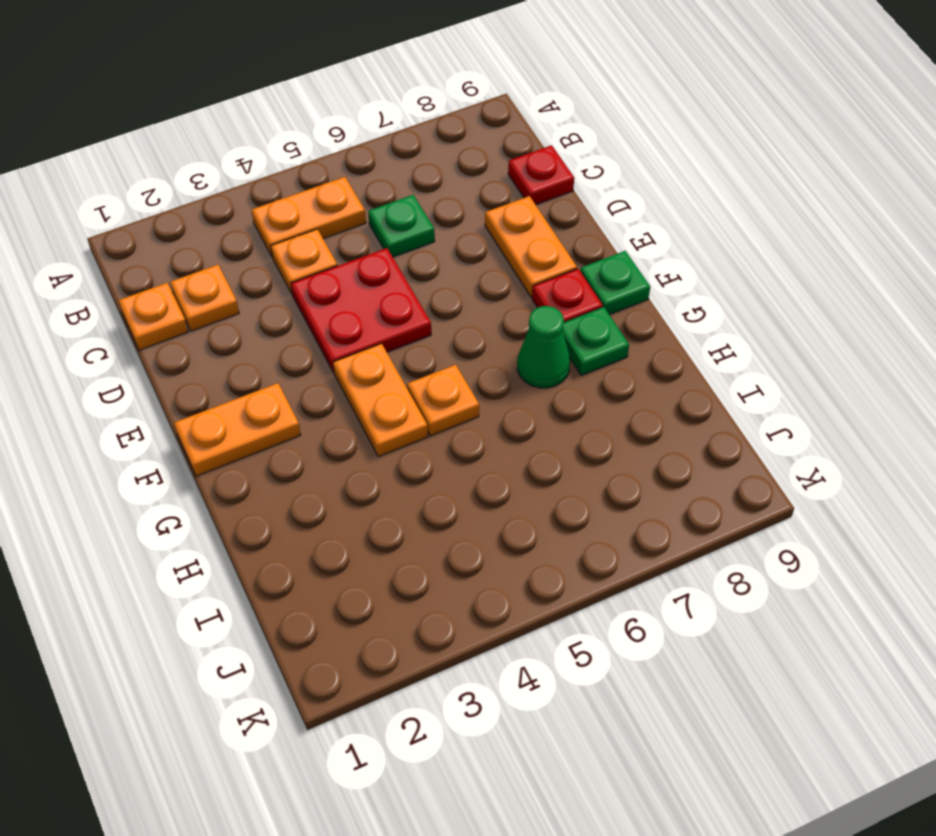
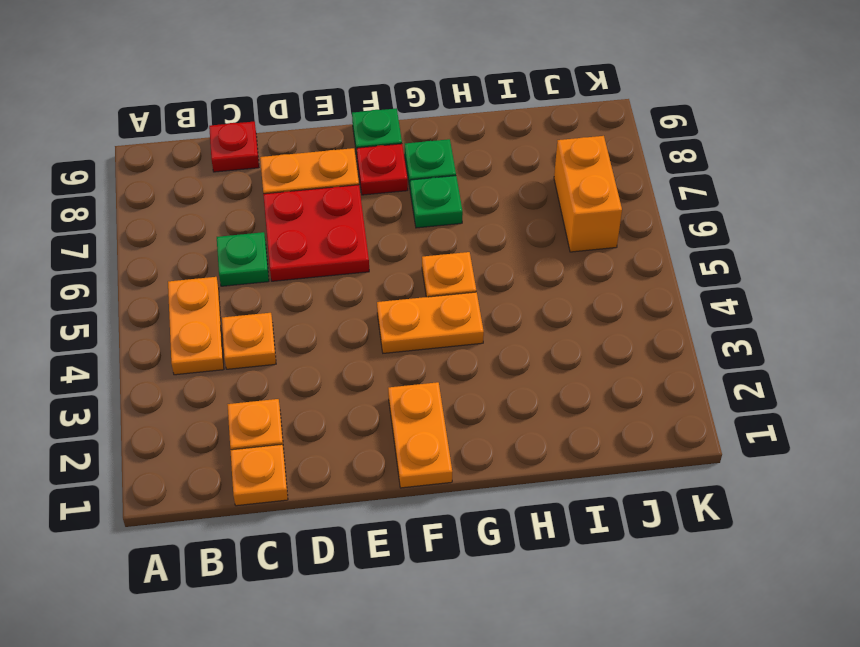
red 2x2 plate [291,248,431,372] -> red 2x2 plate moved to [263,185,369,281]
green 1x1 cone [517,306,570,388] -> green 1x1 plate [410,176,463,228]
none -> orange 1x2 brick [554,136,622,252]

